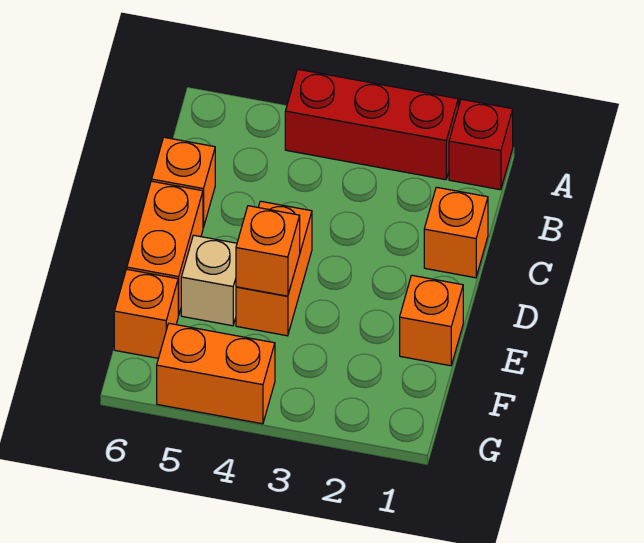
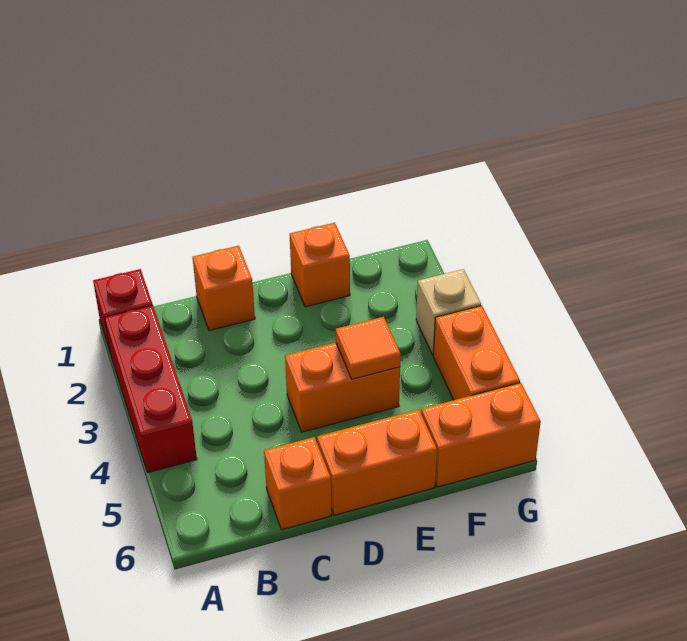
orange 1x1 brick [236,206,300,296] -> orange 1x1 tile [336,317,401,379]
tan 1x1 brick [181,235,237,326] -> tan 1x1 brick moved to [416,269,481,355]
orange 1x1 brick [114,269,179,358] -> orange 1x2 brick [421,383,541,487]

